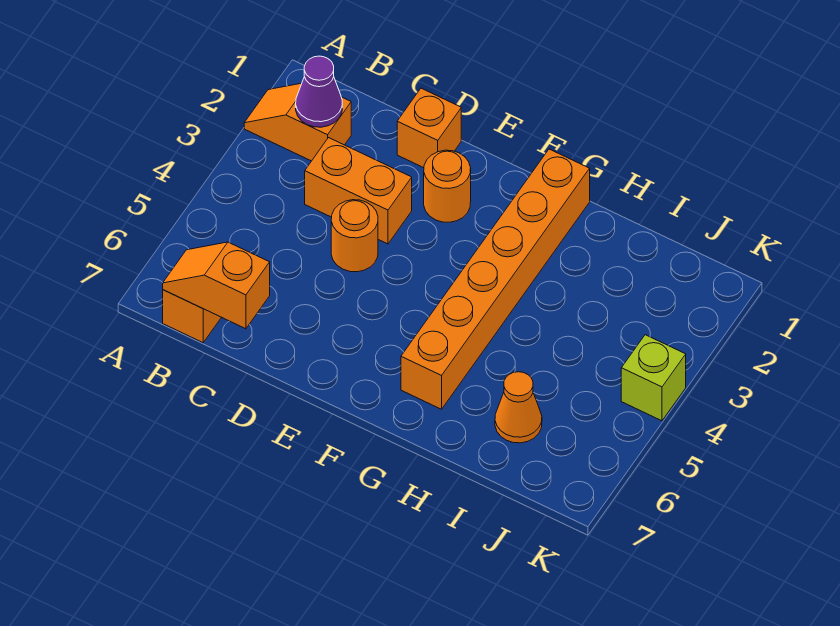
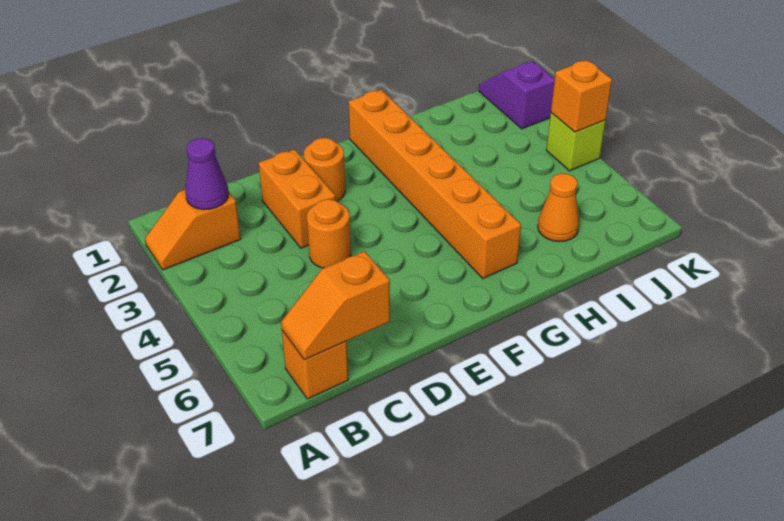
orange 1x2 brick [305,138,412,244] -> orange 1x2 brick turned to [259,149,336,248]
orange 1x1 brick [397,88,461,168] -> orange 1x1 brick moved to [551,60,612,132]
none -> purple 1x2 slope [479,61,555,129]

